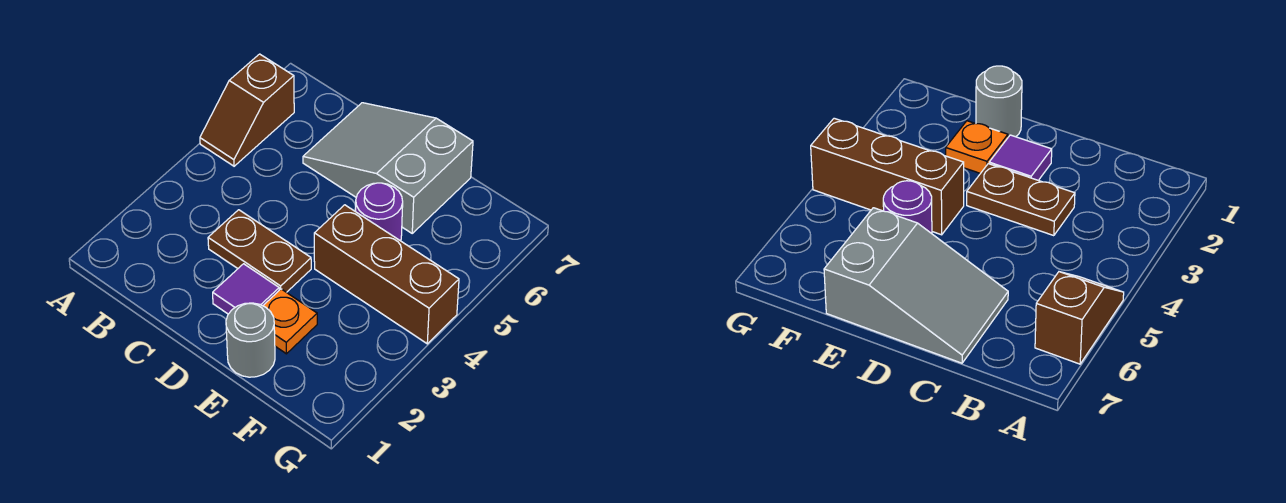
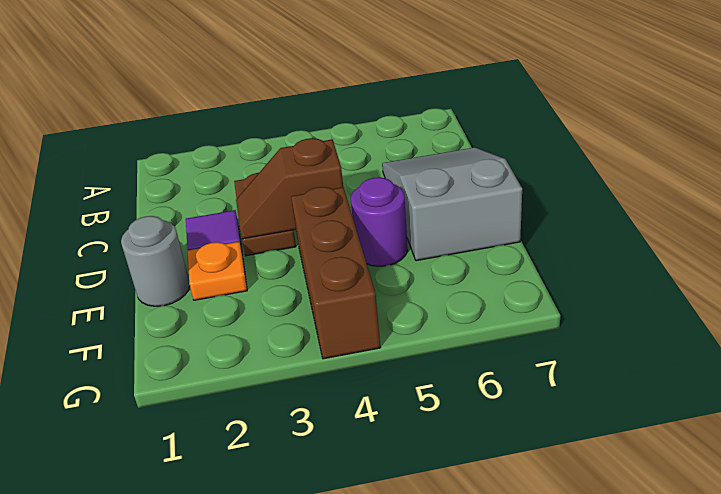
brown 1x2 slope [200,54,294,166] -> brown 1x2 slope moved to [236,138,343,239]

